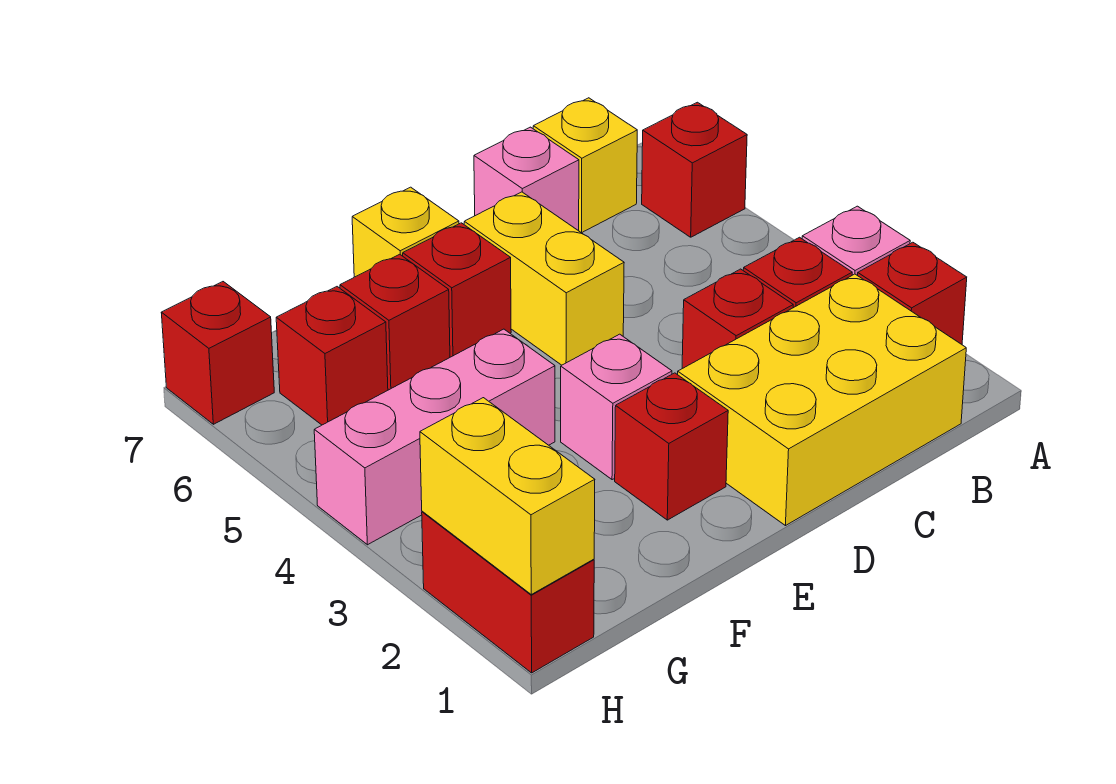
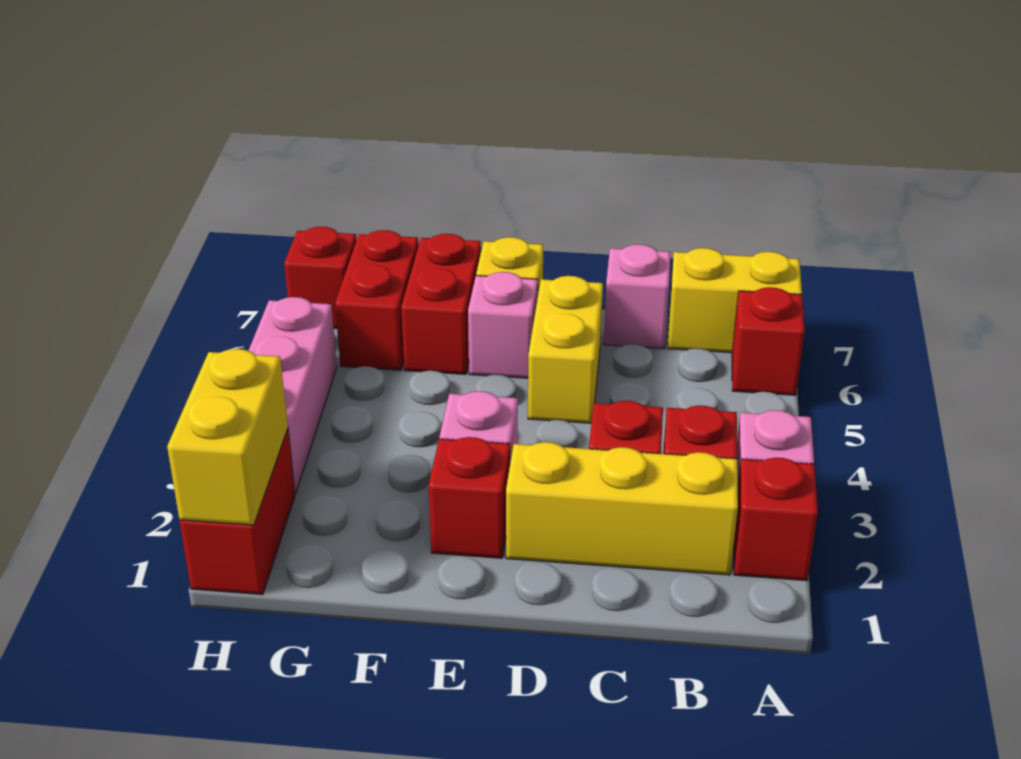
yellow 2x3 brick [678,274,966,526] -> yellow 1x3 brick [506,442,738,575]
yellow 1x1 brick [533,98,637,233] -> yellow 1x2 brick [668,248,802,353]
red 1x1 brick [403,223,511,357] -> pink 1x1 brick [468,272,538,378]
pink 1x3 brick [314,329,555,545] -> pink 1x3 brick turned to [249,297,337,493]
red 1x1 brick [340,254,450,390] -> red 1x2 brick [401,234,481,374]
red 1x1 brick [276,287,388,425] -> red 1x2 brick [335,230,418,370]

